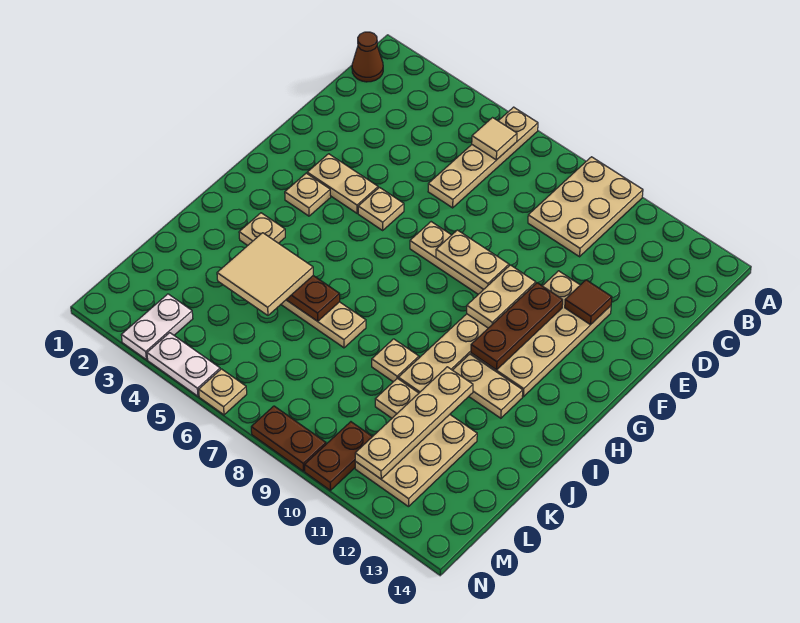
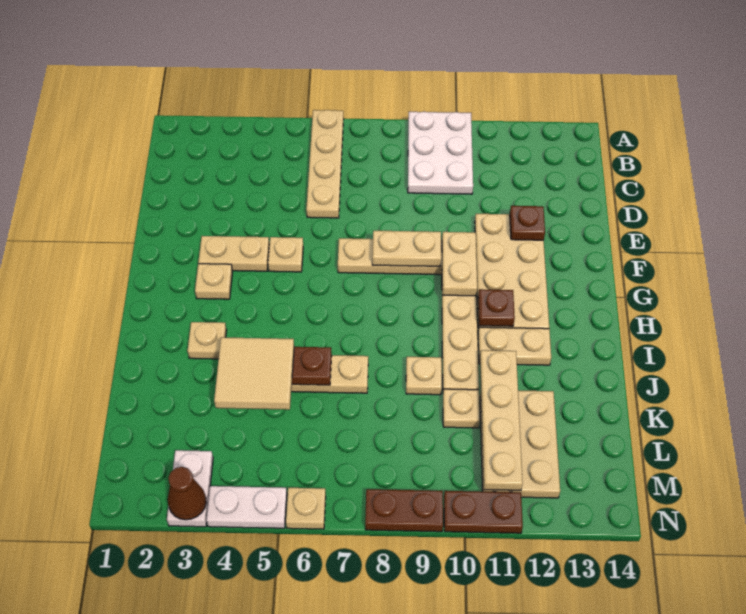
tan 2x3 plate [528,157,643,257] -> white 2x3 plate [408,112,473,194]
brown 1x1 cone [352,32,383,82] -> brown 1x1 cone moved to [168,467,206,520]
tan 1x1 tile [472,118,517,160] -> none
brown 1x1 tile [565,280,612,325] -> brown 1x1 plate [510,206,545,240]
brown 1x3 plate [471,283,563,370] -> brown 1x1 plate [478,289,515,326]
brown 1x2 plate [305,422,372,490] -> brown 1x2 plate turned to [444,491,523,533]

